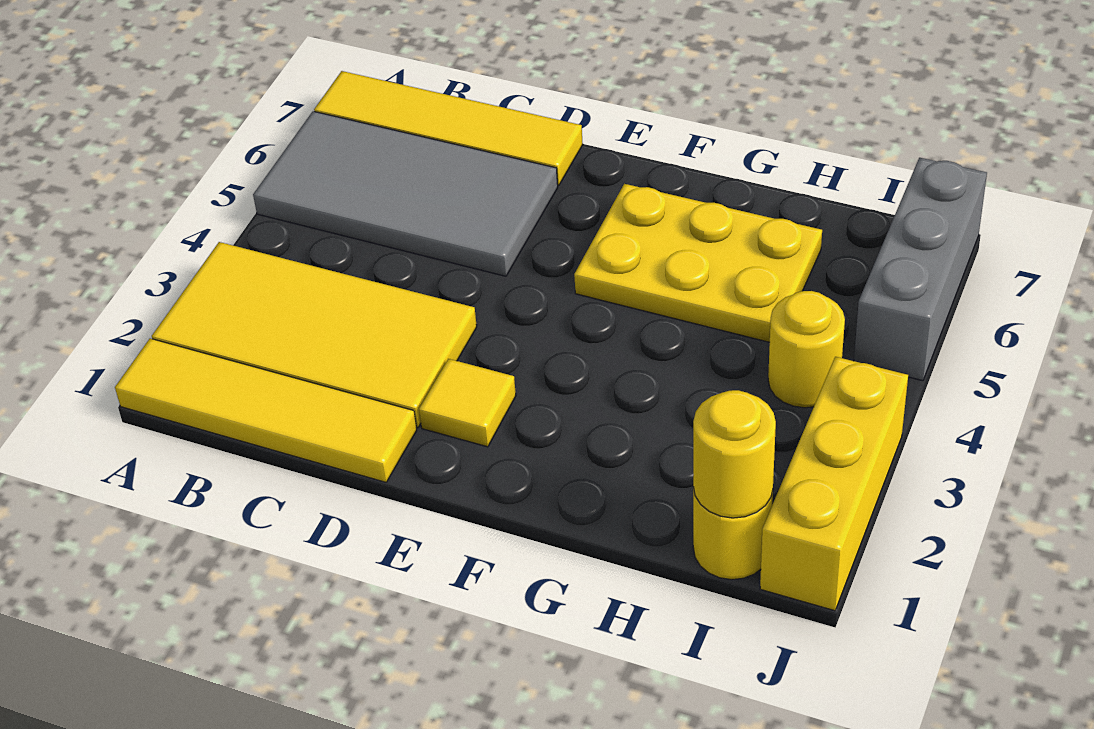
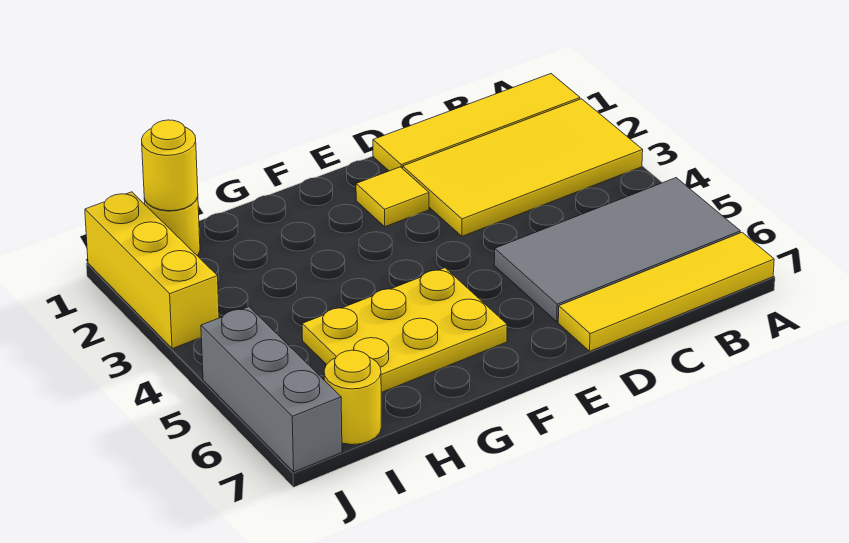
yellow 1x1 round brick [768,291,845,408] -> yellow 1x1 round brick moved to [324,350,381,445]

